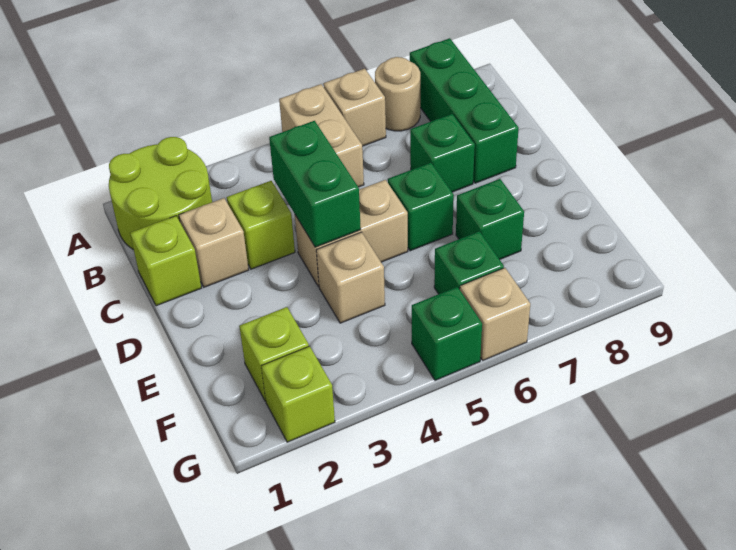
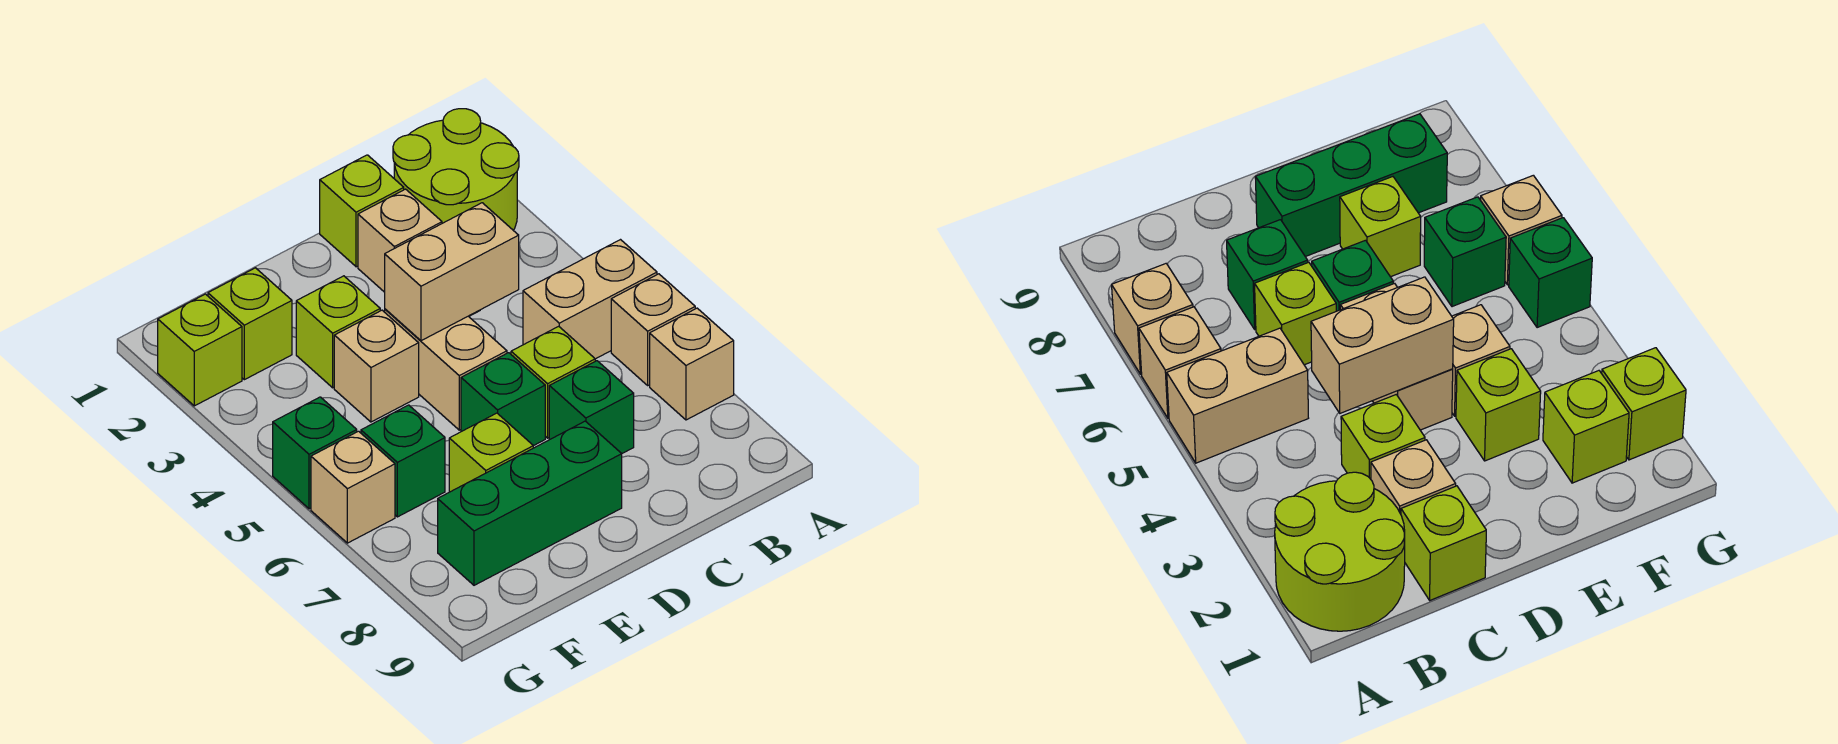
tan 1x1 round brick [375,57,420,131] -> tan 1x1 brick [650,308,734,420]
green 1x3 brick [410,38,519,183] -> green 1x3 brick moved to [438,421,622,585]
green 1x2 brick [269,121,361,247] -> tan 1x2 brick [385,203,519,341]
none -> lime 1x1 brick [511,326,595,438]
none -> lime 1x1 brick [296,276,380,388]
green 1x1 brick [456,179,524,260] -> lime 1x1 brick [449,413,533,492]

